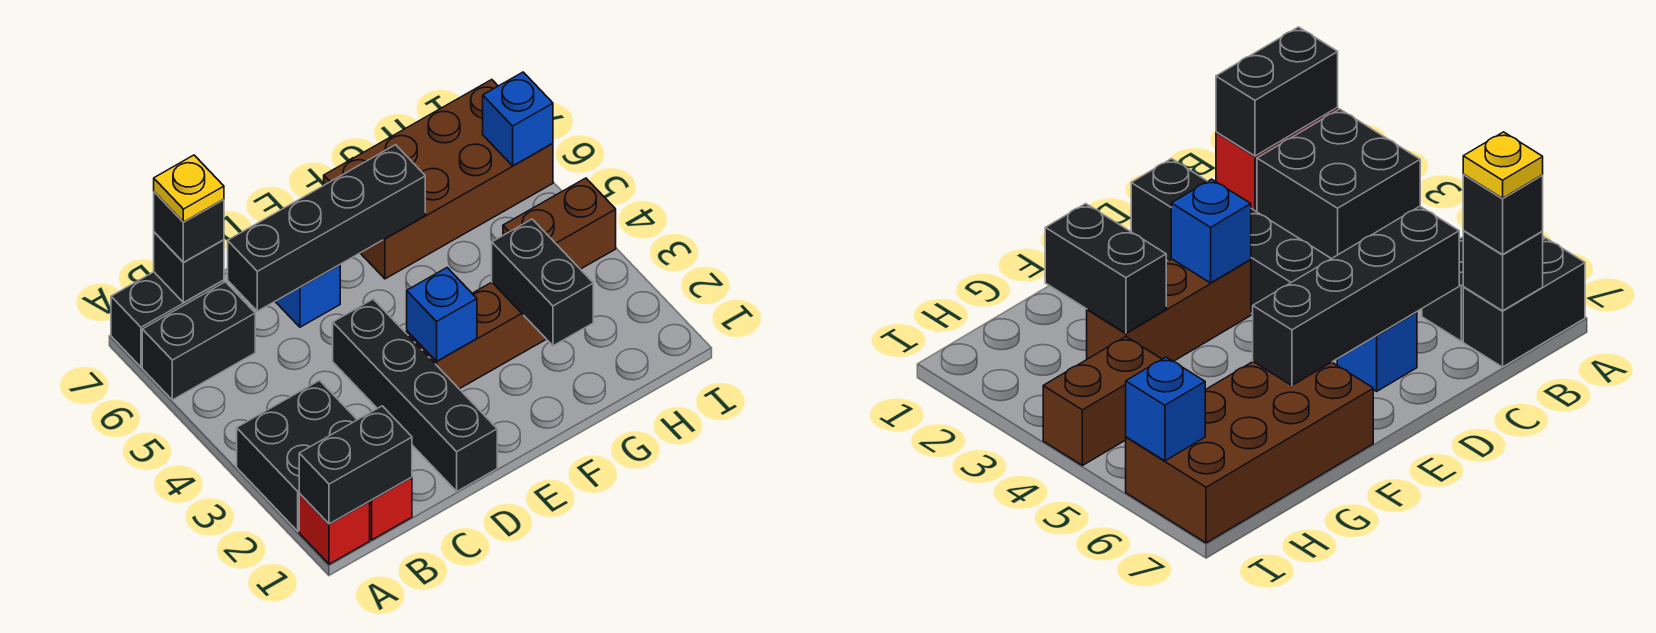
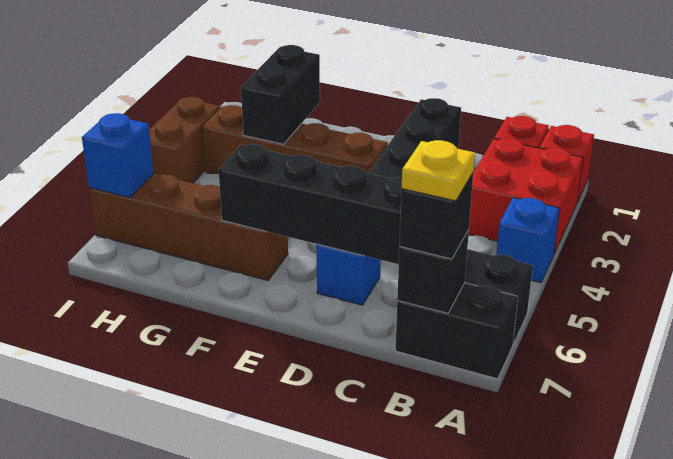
black 1x2 brick [299,406,412,524] -> none
black 2x2 brick [237,381,357,531] -> red 2x2 brick [469,138,583,253]
brown 1x3 brick [407,282,546,389] -> brown 1x4 brick [202,105,388,174]
blue 1x1 brick [407,268,477,362] -> blue 1x1 brick moved to [496,198,560,283]
brown 2x4 brick [324,80,553,279] -> brown 1x4 brick [89,174,288,280]
brown 1x2 brick [503,178,616,269] -> brown 1x2 brick turned to [149,97,220,183]

